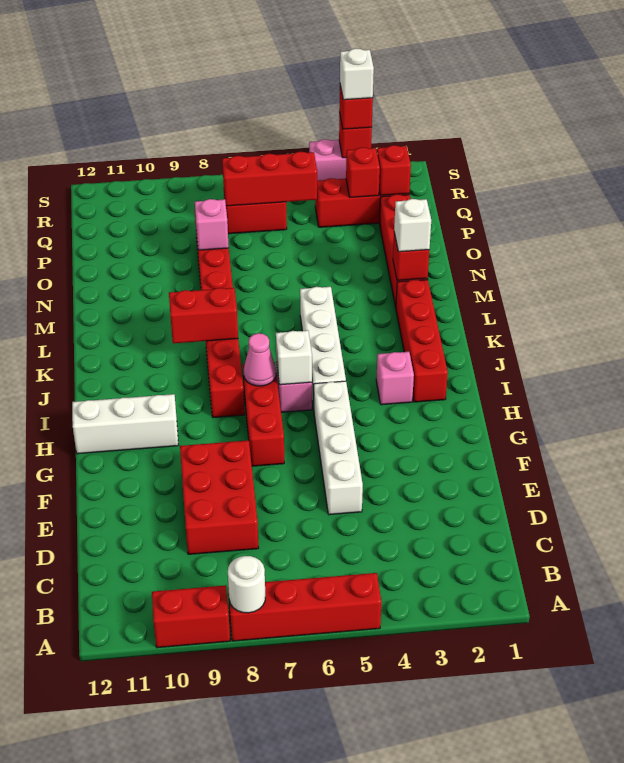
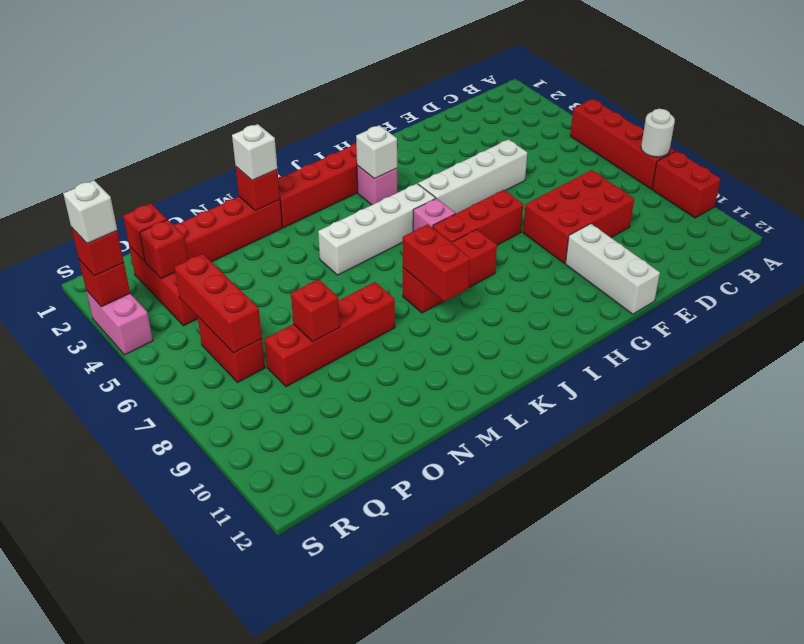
white 1x3 brick [72,394,178,454] -> white 1x3 brick moved to [565,224,660,314]
white 1x1 brick [276,330,312,385] -> white 1x1 brick moved to [356,125,397,179]
pink 1x1 cone [244,333,276,386] -> none
pink 1x1 brick [195,199,229,250] -> red 1x1 brick [291,279,340,342]

